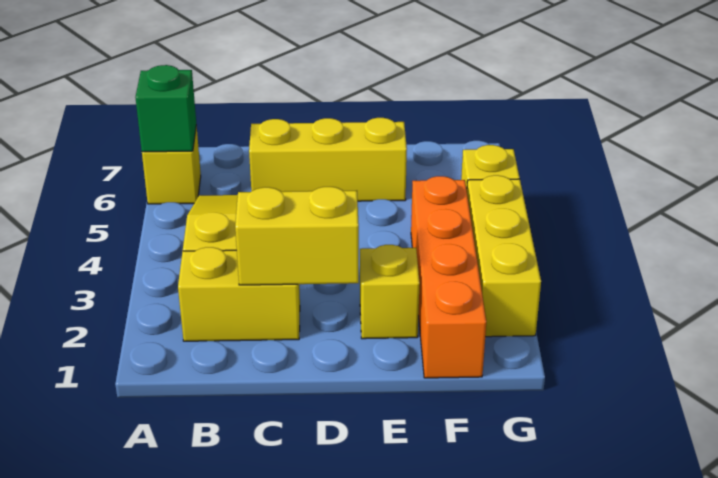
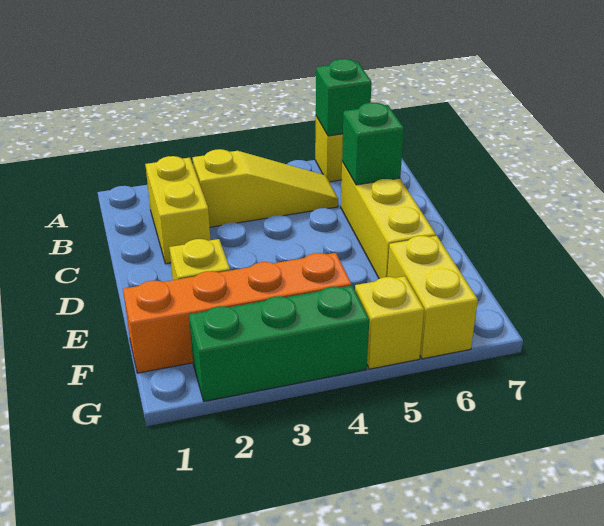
yellow 1x2 brick [235,187,359,285] -> yellow 1x2 brick moved to [387,236,478,359]
none -> green 1x1 brick [342,103,404,185]
yellow 1x3 brick [467,175,541,337] -> green 1x3 brick [189,286,369,401]

